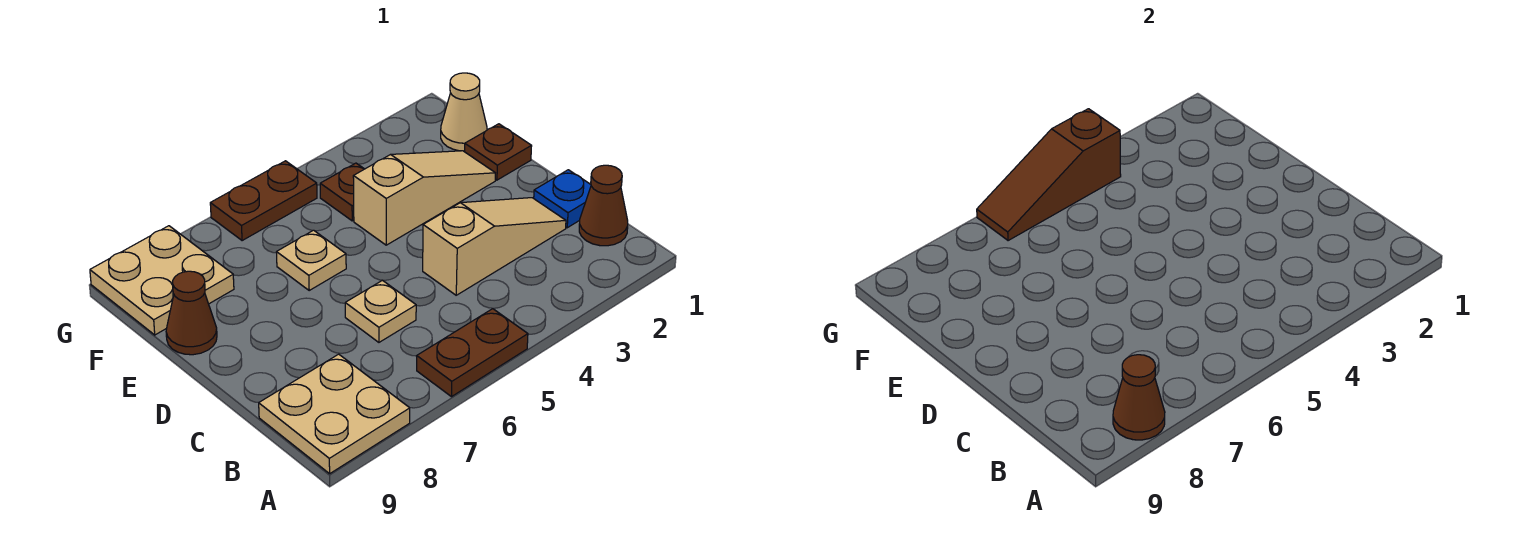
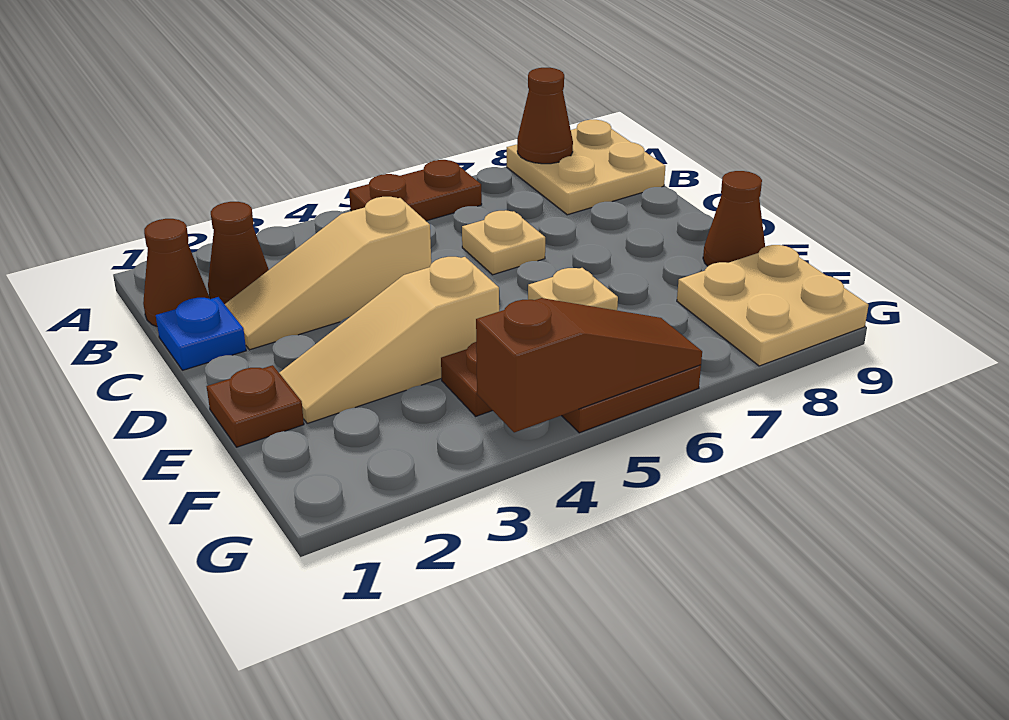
none -> brown 1x1 cone [208,202,269,304]
tan 1x1 cone [441,73,487,151] -> none

